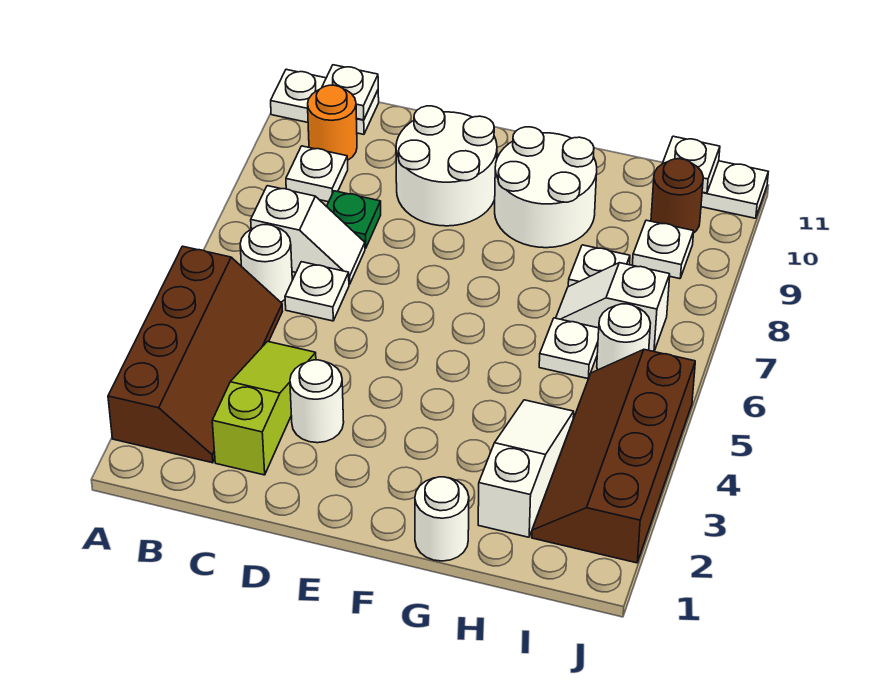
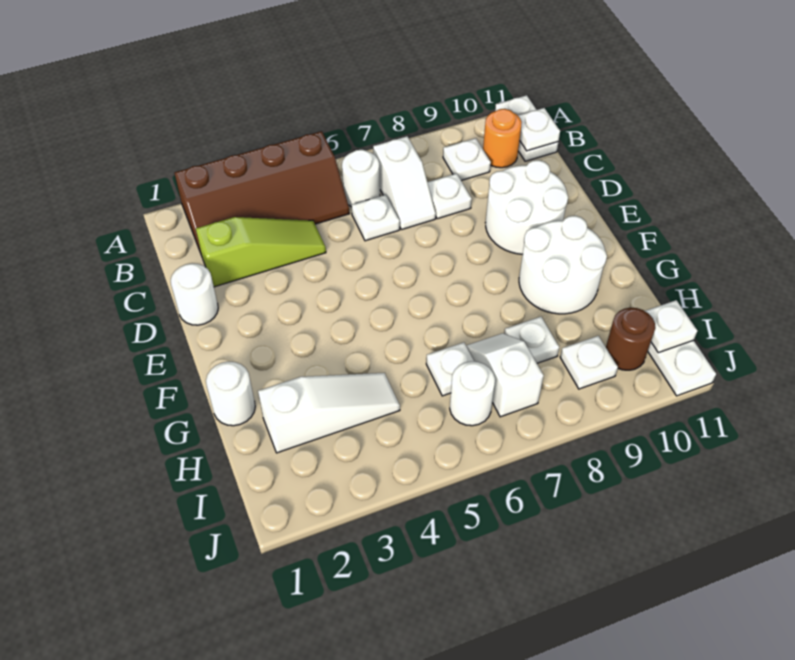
green 1x1 plate [327,191,381,248] -> white 1x1 plate [427,173,472,219]
white 1x1 round brick [290,360,344,443] -> white 1x1 round brick moved to [171,264,218,325]
brown 2x4 slope [532,350,695,563] -> none

